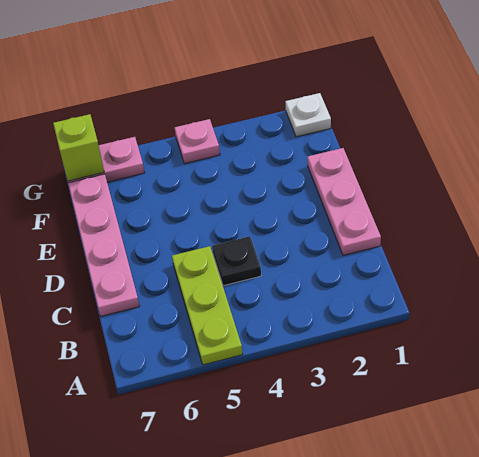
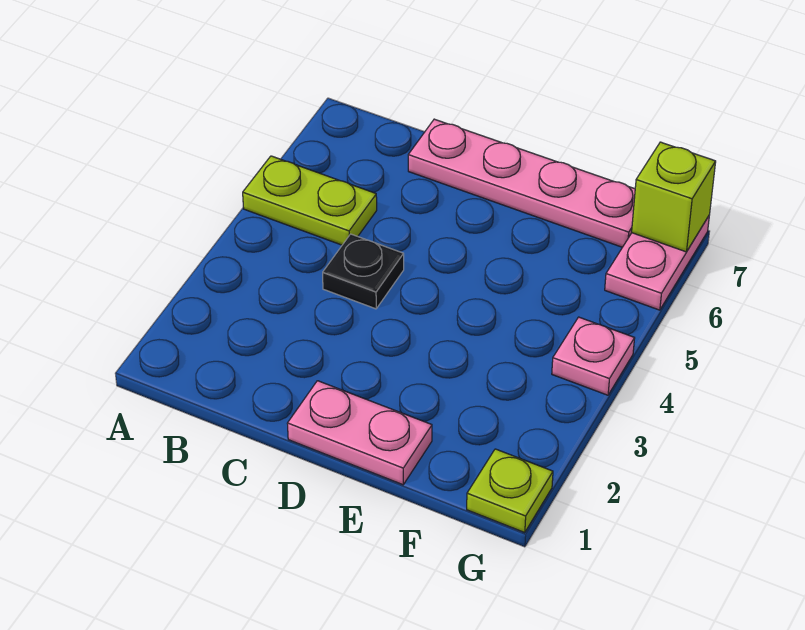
lime 1x3 plate [172,246,243,365] -> lime 1x2 plate [243,156,377,245]
pink 1x3 plate [307,148,381,255] -> pink 1x2 plate [287,381,432,485]
white 1x1 plate [285,93,331,137] -> lime 1x1 plate [467,449,553,533]

